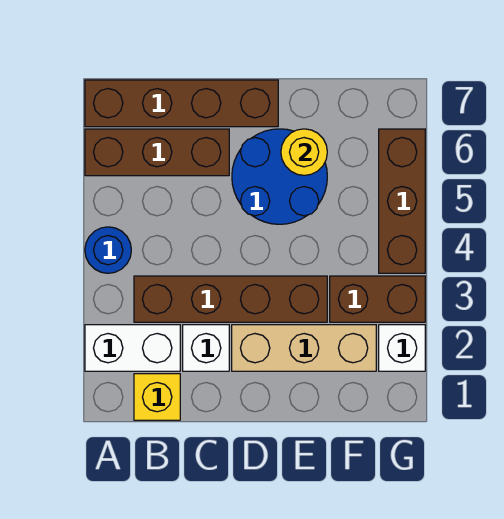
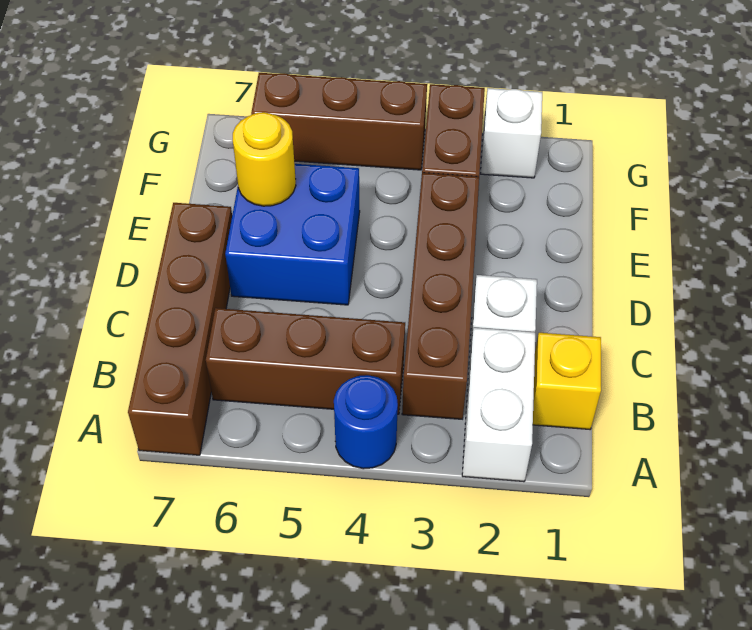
brown 1x3 brick [85,129,229,176] -> brown 1x3 brick turned to [206,308,405,414]
tan 1x3 brick [232,325,376,371] -> none
blue 2x2 round brick [232,129,327,224] -> blue 2x2 brick [225,164,360,305]

